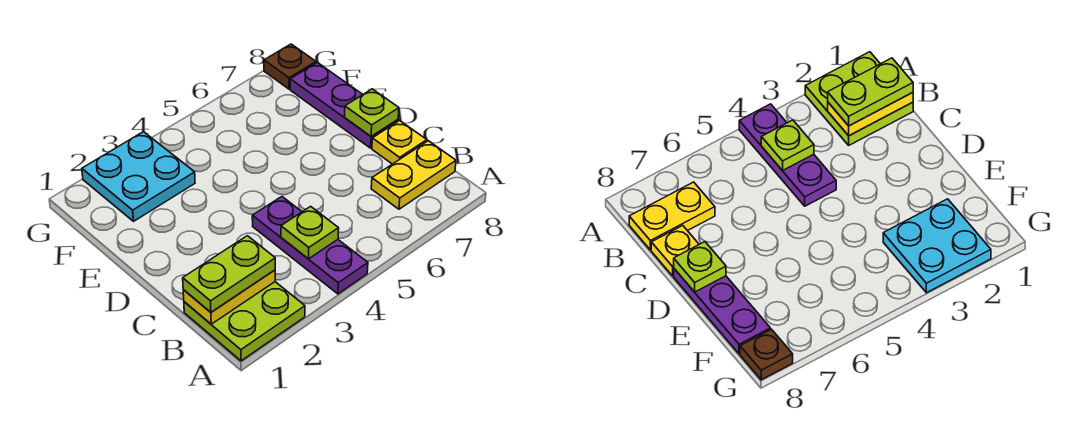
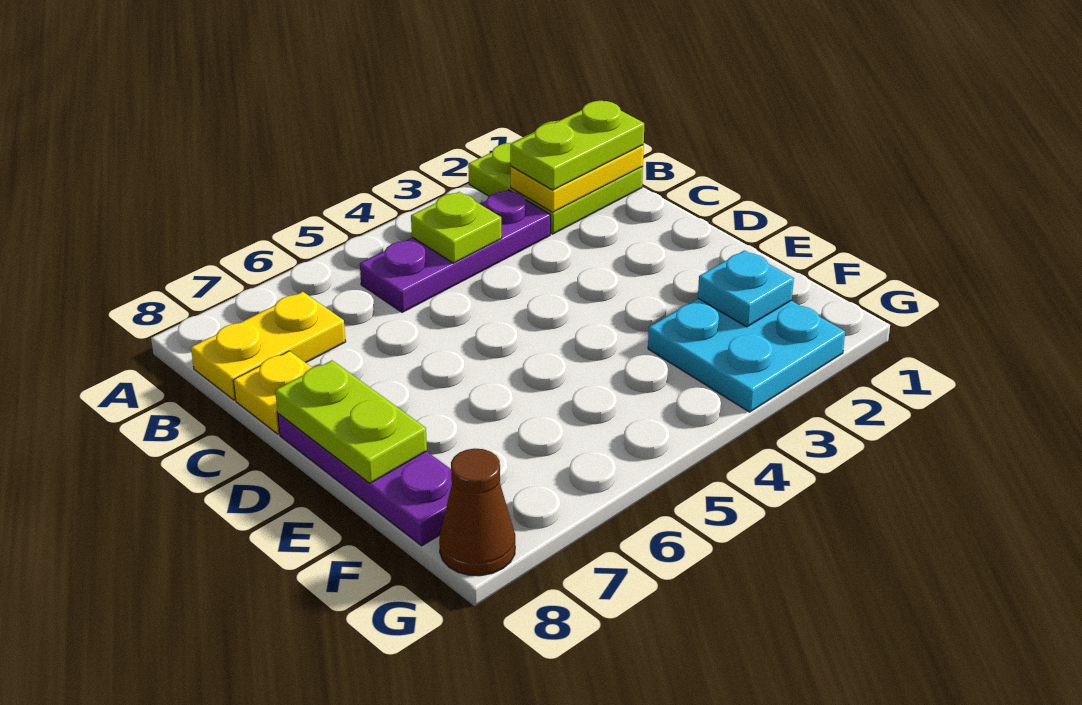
purple 1x3 plate [252,197,368,294] -> purple 1x3 plate turned to [360,190,550,312]
lime 1x1 plate [345,89,399,136] -> lime 1x2 plate [275,360,427,483]
none -> cyan 1x1 plate [698,250,794,327]
brown 1x1 plate [264,44,316,89] -> brown 1x1 cone [439,449,515,576]

